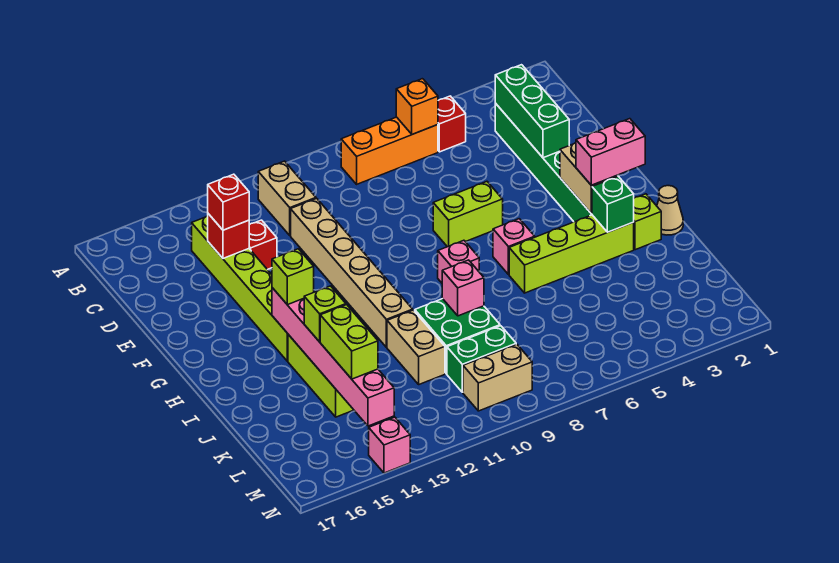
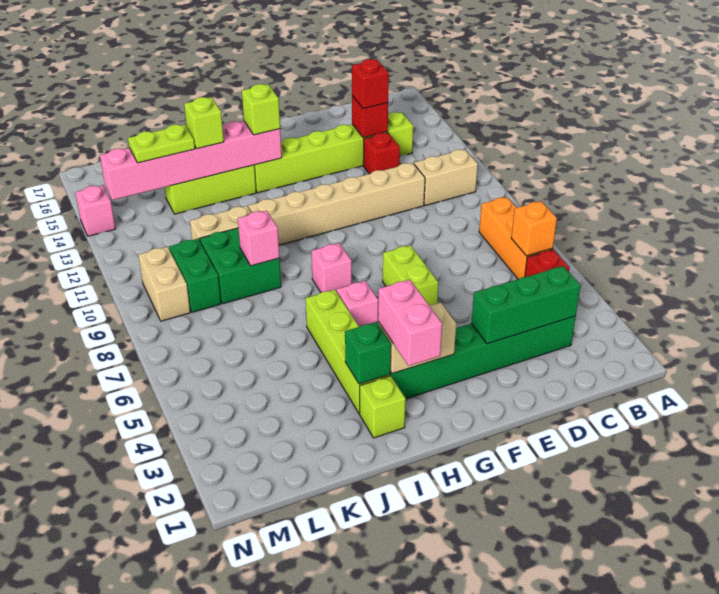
tan 1x1 cone [657,186,683,235] -> none
lime 1x2 brick [320,305,378,379] -> lime 1x2 plate [128,125,195,163]

